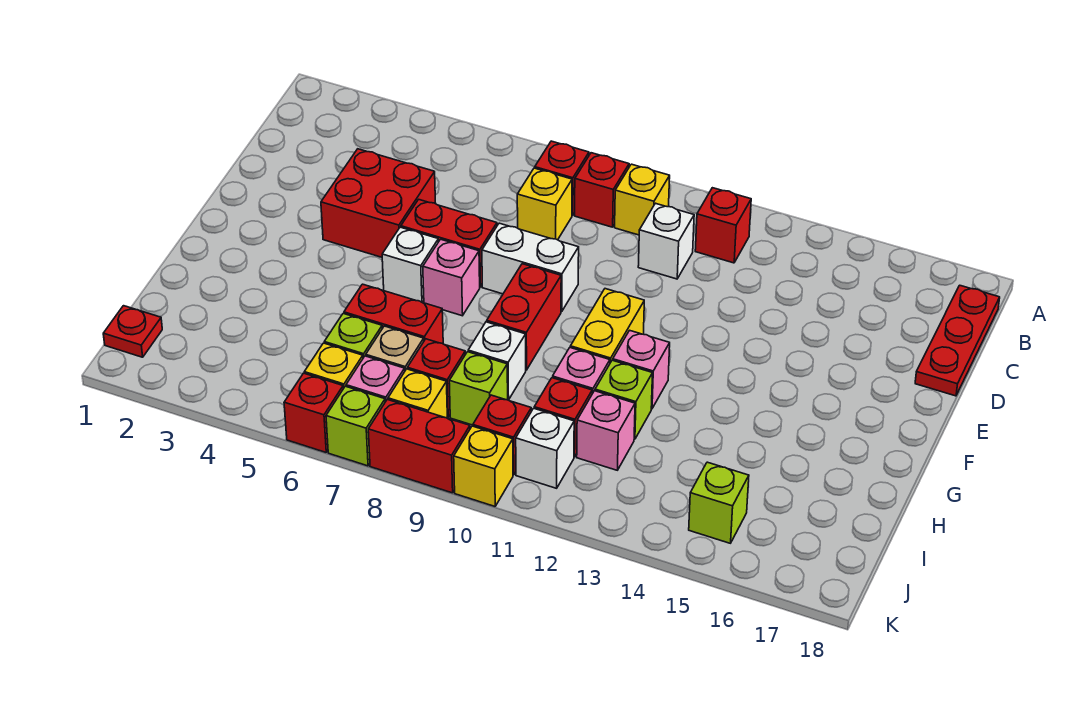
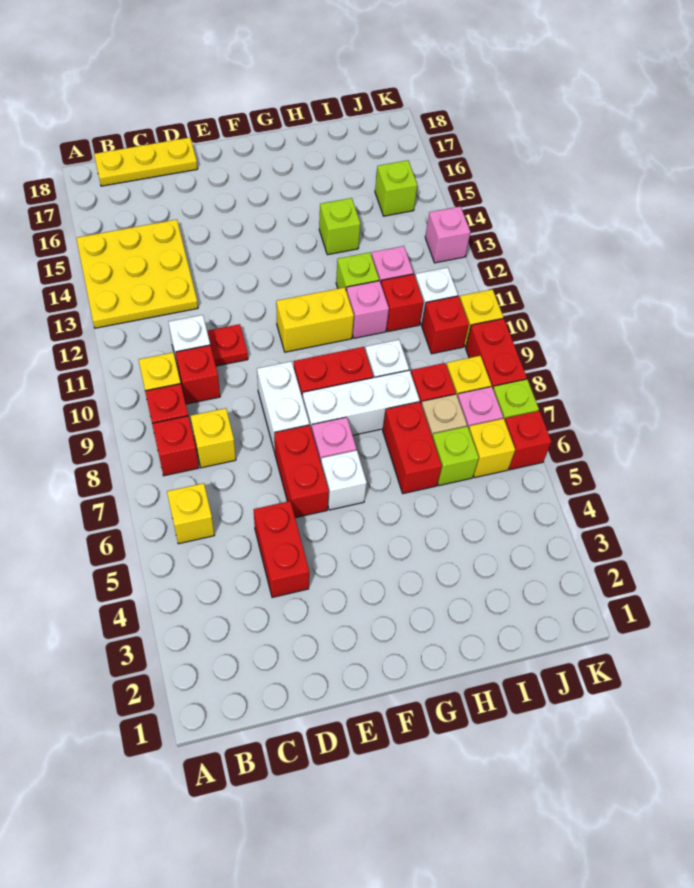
none -> yellow 3x3 plate [76,220,198,328]
none -> yellow 1x1 brick [167,483,214,544]
red 1x1 brick [695,188,751,263] -> red 1x1 brick moved to [176,345,220,404]
red 1x3 plate [915,285,1000,396] -> yellow 1x3 plate [94,138,198,186]
red 2x2 brick [321,149,436,257] -> red 1x2 brick [254,501,309,597]
none -> white 1x3 brick [302,370,420,435]
pink 1x1 brick [613,330,670,409] -> pink 1x1 brick moved to [425,206,470,263]
lime 1x1 brick [449,352,508,425] -> lime 1x1 brick moved to [319,198,360,255]
red 1x1 plate [103,306,162,357] -> red 1x1 plate moved to [207,324,248,366]

